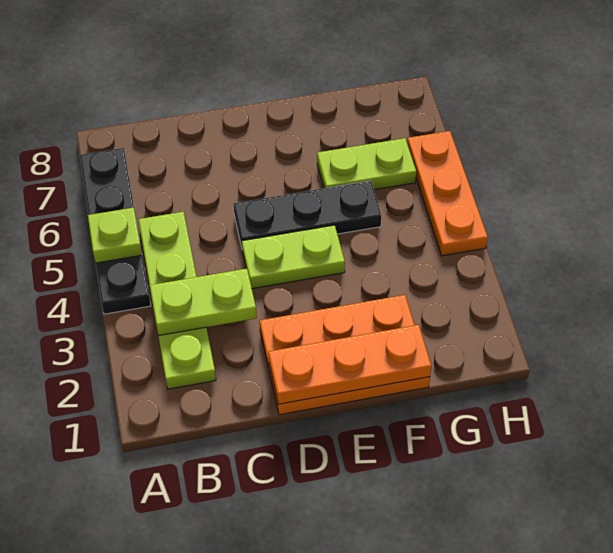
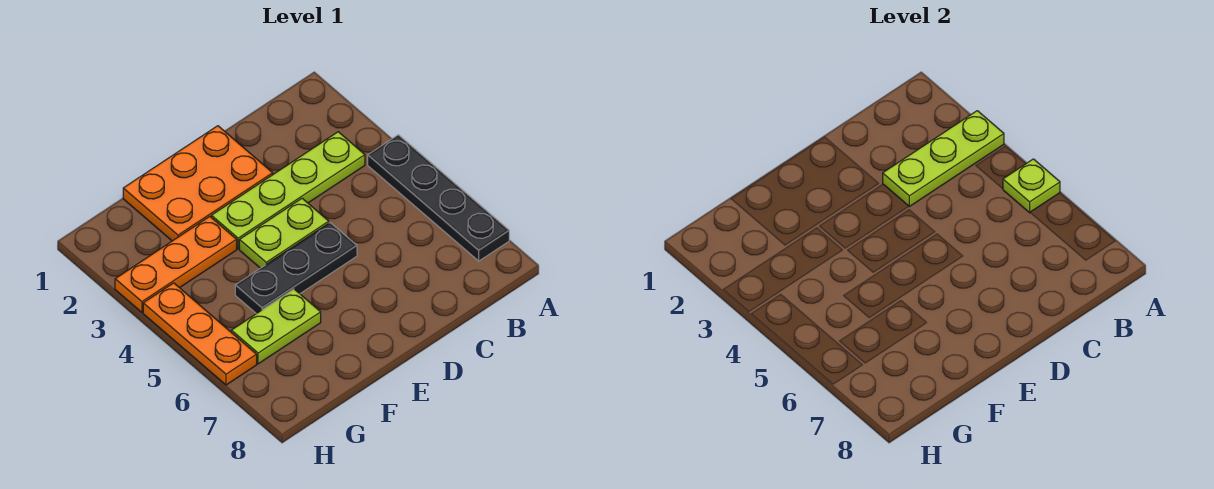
lime 1x4 plate [138,212,216,389] -> lime 1x4 plate turned to [211,132,365,249]
lime 1x2 plate [150,269,257,336] -> lime 1x3 plate [883,111,1004,206]
orange 1x3 plate [268,325,431,404] -> orange 1x3 plate moved to [115,217,237,312]

